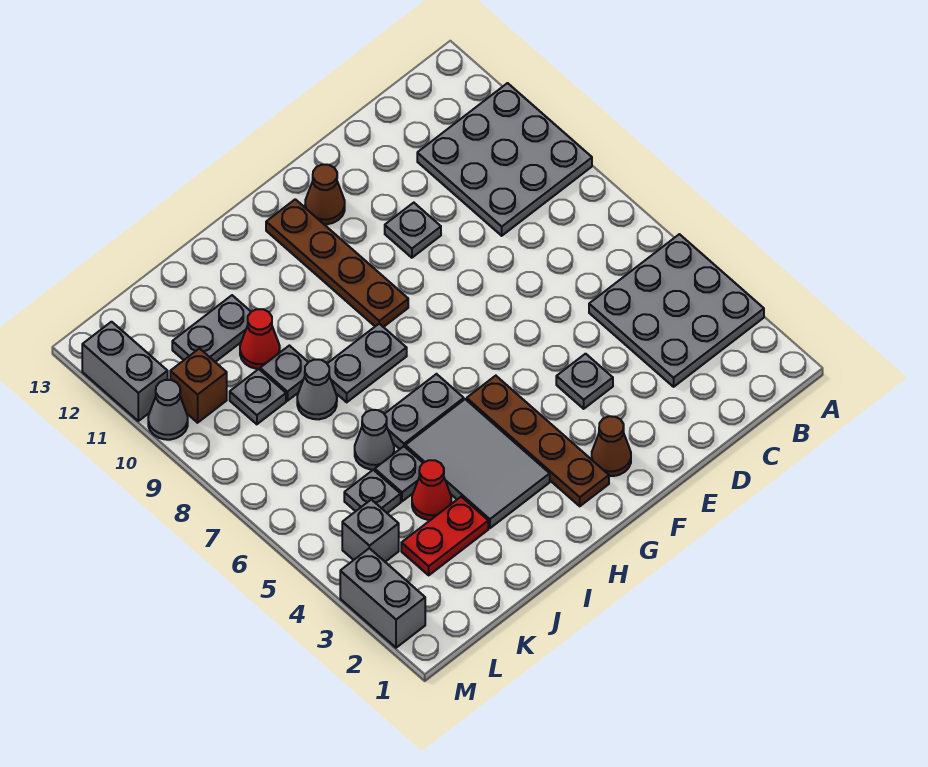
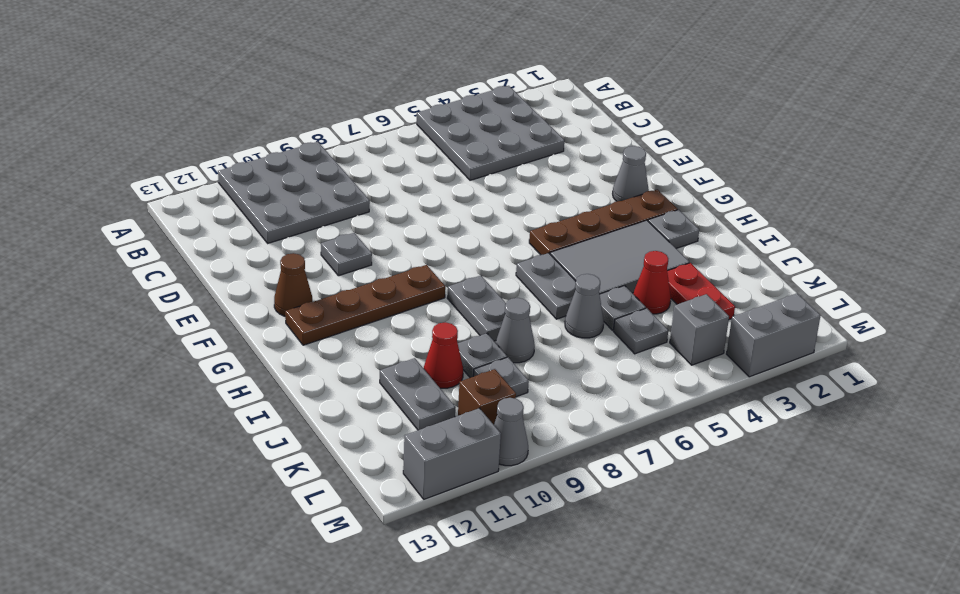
grey 1x1 plate [556,354,613,409] -> grey 1x1 plate moved to [648,210,699,248]
brown 1x1 cone [592,416,631,476] -> grey 1x1 cone [613,146,649,201]

